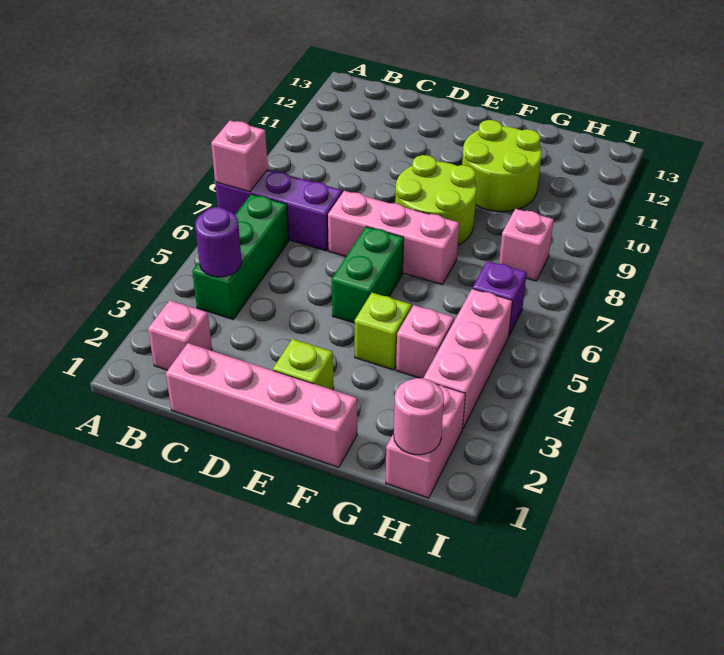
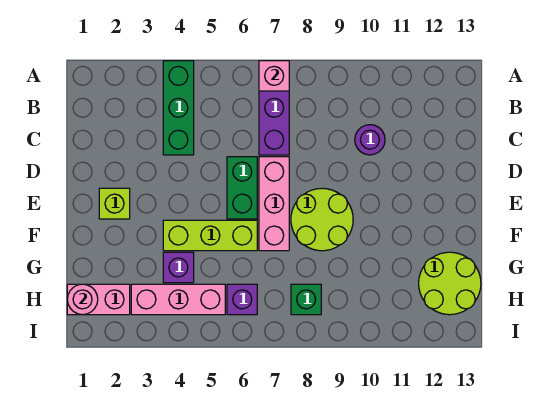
pink 1x1 brick [148,300,212,370] -> none
green 1x3 brick [192,194,289,319] -> green 1x3 brick turned to [163,61,194,155]
purple 1x1 round brick [195,207,242,277] -> purple 1x1 round brick moved to [355,125,385,155]
pink 1x4 brick [166,343,357,467] -> none
green 1x2 brick [332,227,404,323] -> green 1x2 brick turned to [227,157,257,219]
lime 1x1 brick [355,293,411,370] -> lime 1x3 brick [163,220,257,251]
lime 2x2 round brick [462,120,542,212] -> lime 2x2 round brick moved to [419,252,481,315]
pink 1x1 brick [396,305,454,379] -> purple 1x1 brick [163,252,194,283]
pink 1x1 brick [499,209,554,281] -> green 1x1 brick [291,284,321,315]

